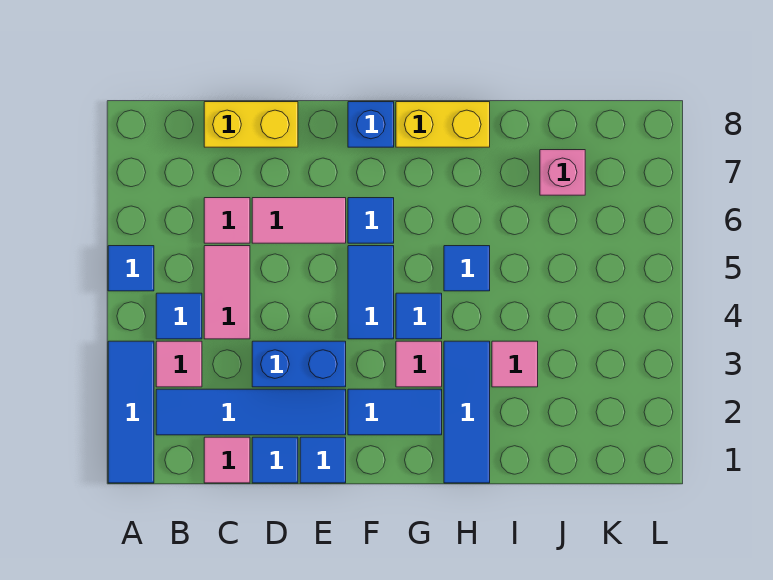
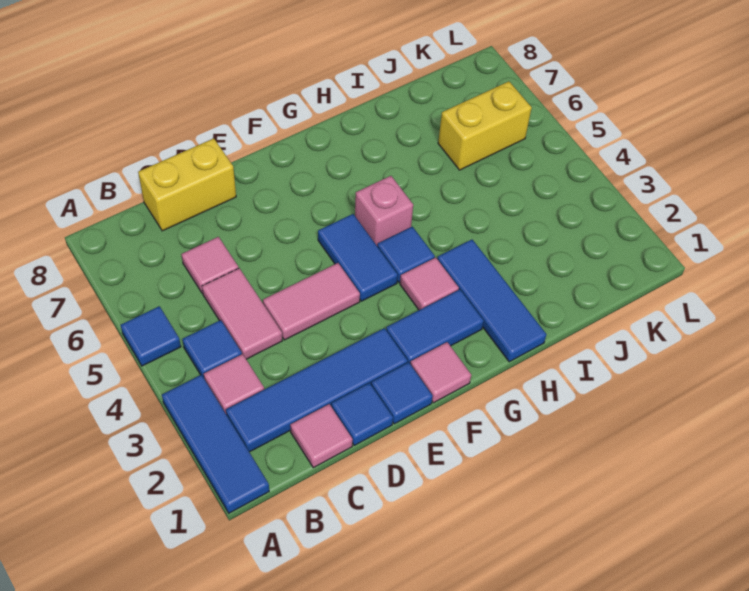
blue 1x2 brick [252,341,346,387] -> none
pink 1x2 tile [252,198,346,243] -> pink 1x2 tile moved to [263,263,360,340]
blue 1x1 tile [348,198,394,243] -> none
blue 1x1 brick [348,102,394,147] -> none
yellow 1x2 brick [396,102,490,147] -> yellow 1x2 brick moved to [438,81,532,170]
blue 1x1 tile [444,246,490,291] -> none
pink 1x1 tile [492,341,538,387] -> pink 1x1 tile moved to [410,342,471,403]
pink 1x1 brick [540,150,585,195] -> pink 1x1 brick moved to [355,176,413,245]

